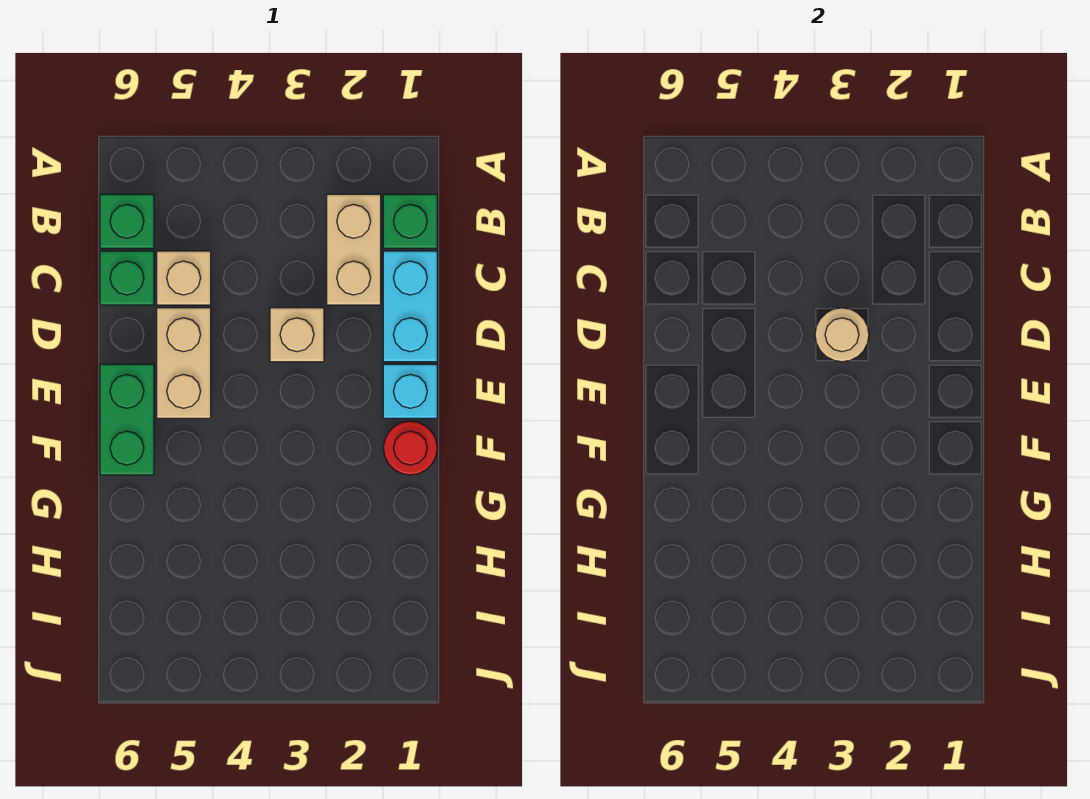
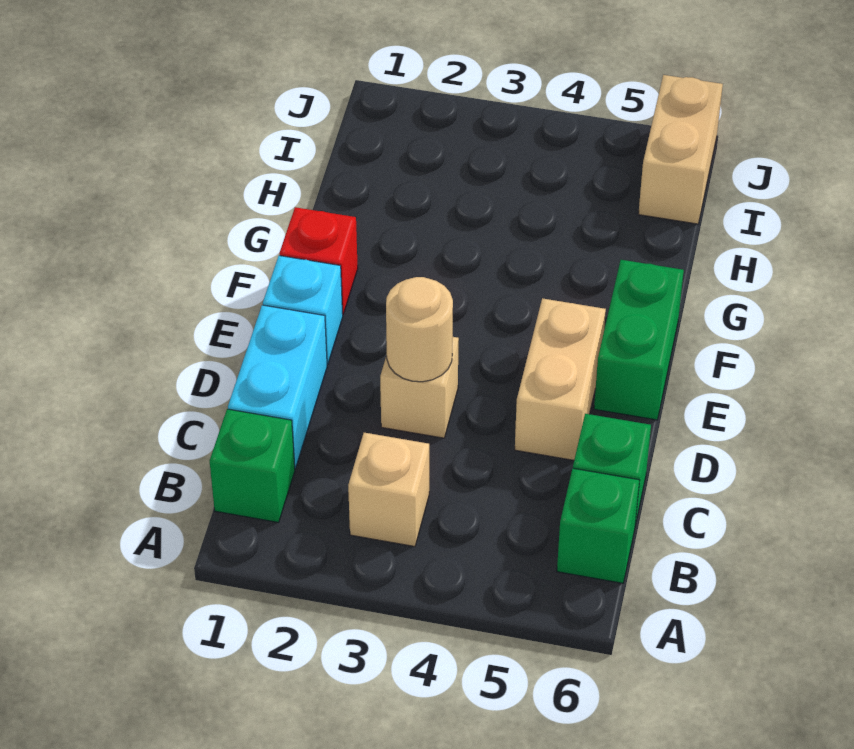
tan 1x2 brick [327,194,381,305] -> tan 1x2 brick moved to [638,75,723,224]
tan 1x1 brick [157,251,211,305] -> tan 1x1 brick moved to [348,433,429,547]
red 1x1 round brick [383,421,437,475] -> red 1x1 brick [279,207,358,314]

